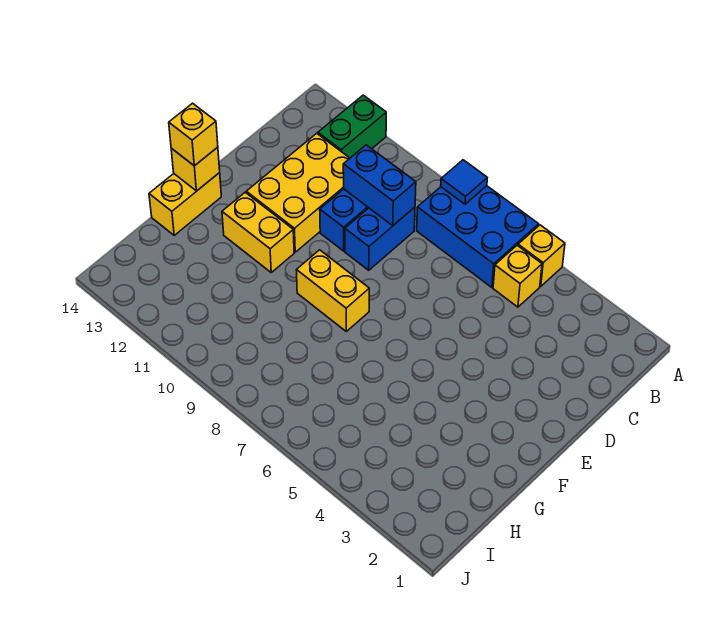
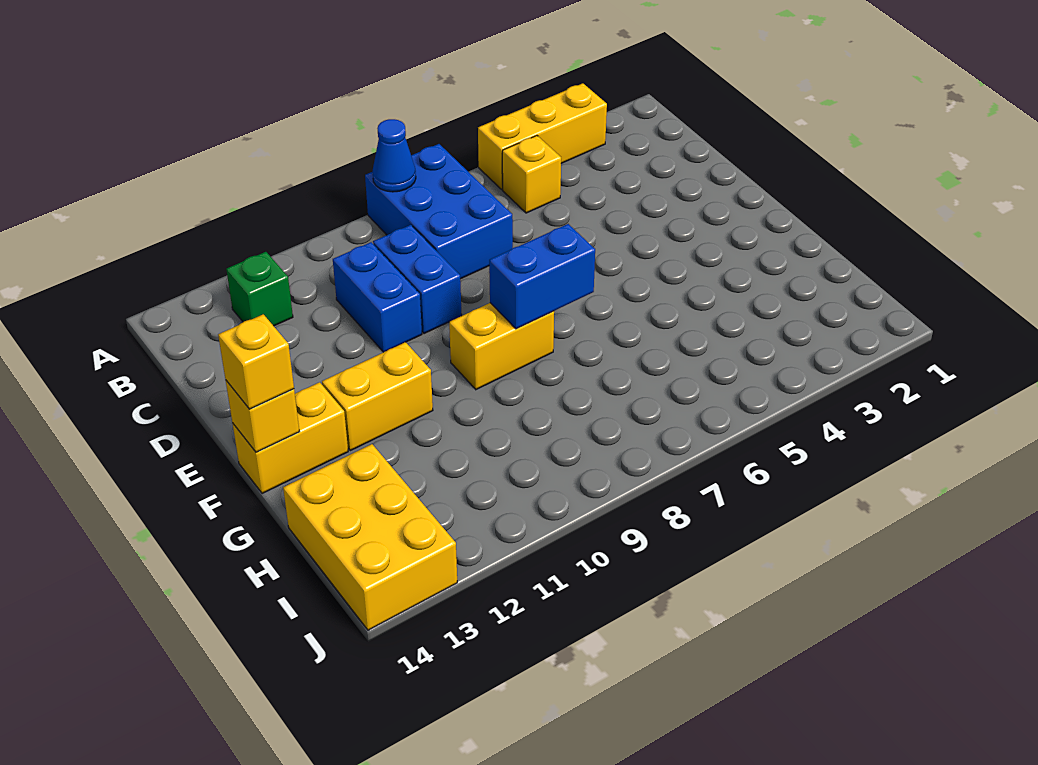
yellow 1x1 brick [518,225,565,286] -> yellow 1x3 brick [478,83,607,190]
blue 2x3 brick [417,186,539,287] -> blue 2x3 brick turned to [365,144,513,279]
blue 1x1 tile [441,160,487,204] -> blue 1x1 cone [373,119,416,192]
green 1x2 brick [318,95,386,158] -> green 1x1 brick [226,252,293,326]
blue 1x2 brick [343,145,416,226] -> blue 1x2 brick moved to [489,224,595,329]
yellow 2x3 brick [246,133,350,252] -> yellow 2x3 brick moved to [283,444,457,630]
yellow 1x2 brick [149,173,221,235] -> yellow 1x2 brick turned to [232,382,348,494]

